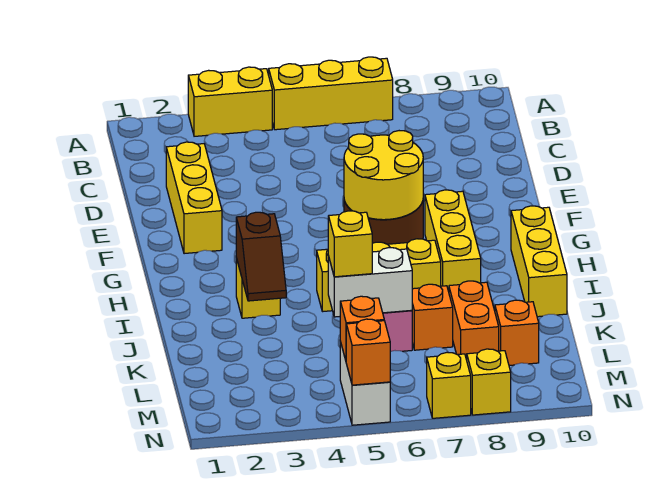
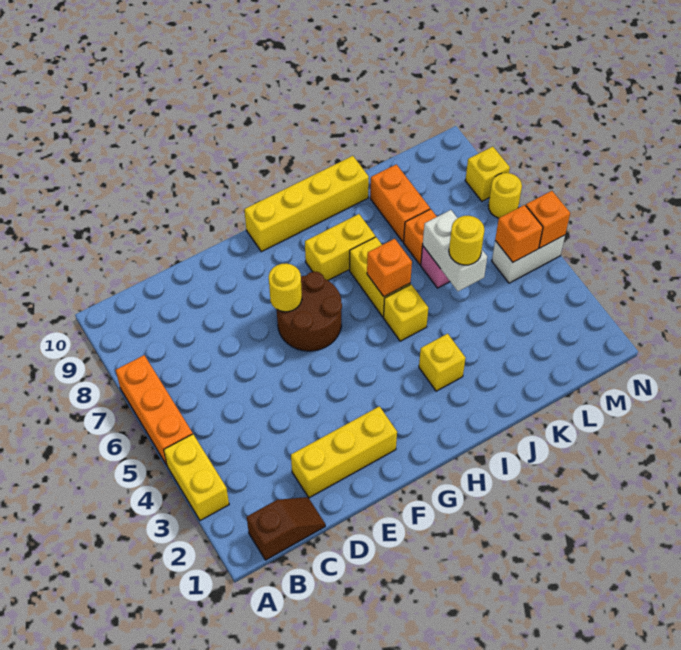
yellow 1x3 brick [269,57,393,130] -> orange 1x3 brick [116,355,193,465]
yellow 2x2 round brick [344,131,423,220] -> yellow 1x1 round brick [269,263,302,312]
yellow 1x3 brick [425,190,481,292] -> yellow 1x2 brick [305,214,375,280]
yellow 1x3 brick [511,206,567,317] -> yellow 1x4 brick [244,156,369,252]
brown 1x2 slope [236,212,286,301] -> brown 1x2 slope moved to [247,497,325,560]
yellow 1x1 brick [328,211,372,277] -> yellow 1x1 round brick [449,216,484,265]
orange 1x2 brick [449,281,499,360] -> orange 1x2 brick turned to [370,164,430,242]
orange 1x1 brick [495,300,539,365] -> orange 1x1 brick moved to [367,239,412,296]
yellow 1x1 brick [427,352,471,418] -> yellow 1x1 round brick [488,173,522,218]

